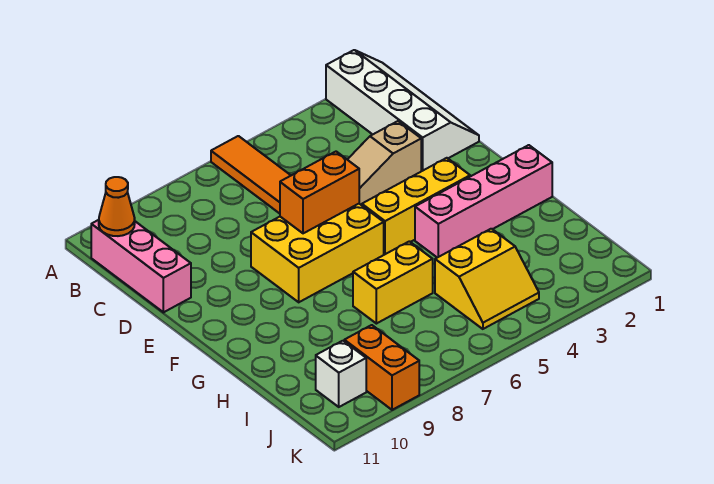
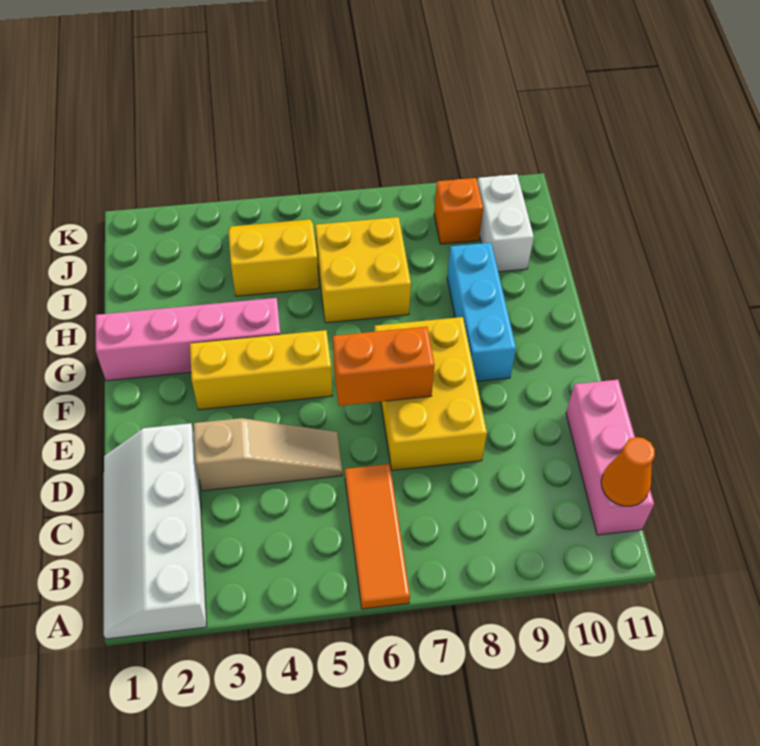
yellow 2x3 brick [251,204,384,302] -> yellow 2x3 brick turned to [374,317,487,470]
none -> cyan 1x3 brick [447,243,516,382]
yellow 1x2 brick [353,241,433,324] -> yellow 2x2 brick [315,217,411,323]
orange 1x2 brick [344,325,419,410] -> orange 1x1 brick [434,178,483,244]
white 1x1 brick [316,341,366,407] -> white 1x2 brick [478,174,534,272]

